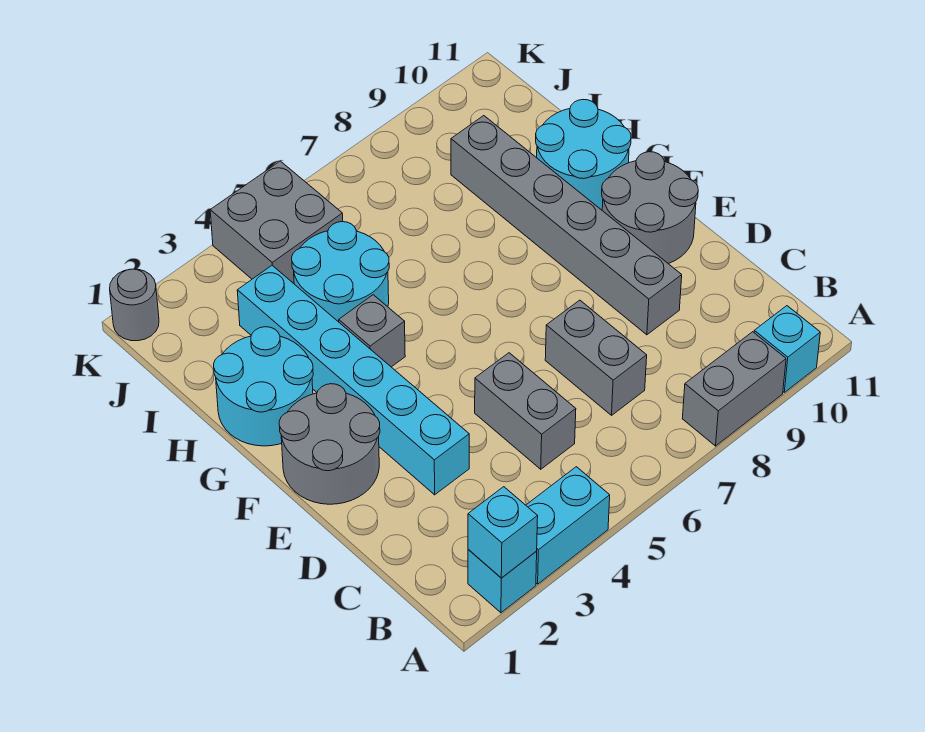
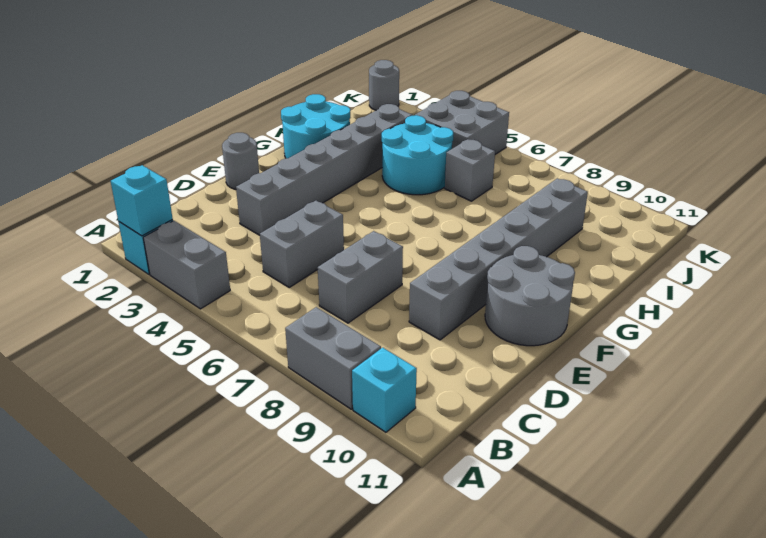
cyan 1x2 brick [526,467,610,584] -> grey 1x2 brick [143,221,230,309]
cyan 1x6 brick [237,266,469,495] -> grey 1x6 brick [236,104,412,235]
grey 2x2 round brick [279,384,380,504] -> grey 1x1 round brick [222,133,259,189]
grey 1x1 brick [339,295,405,367] -> grey 1x1 brick moved to [445,139,495,201]
cyan 2x2 round brick [536,100,631,210] -> none

